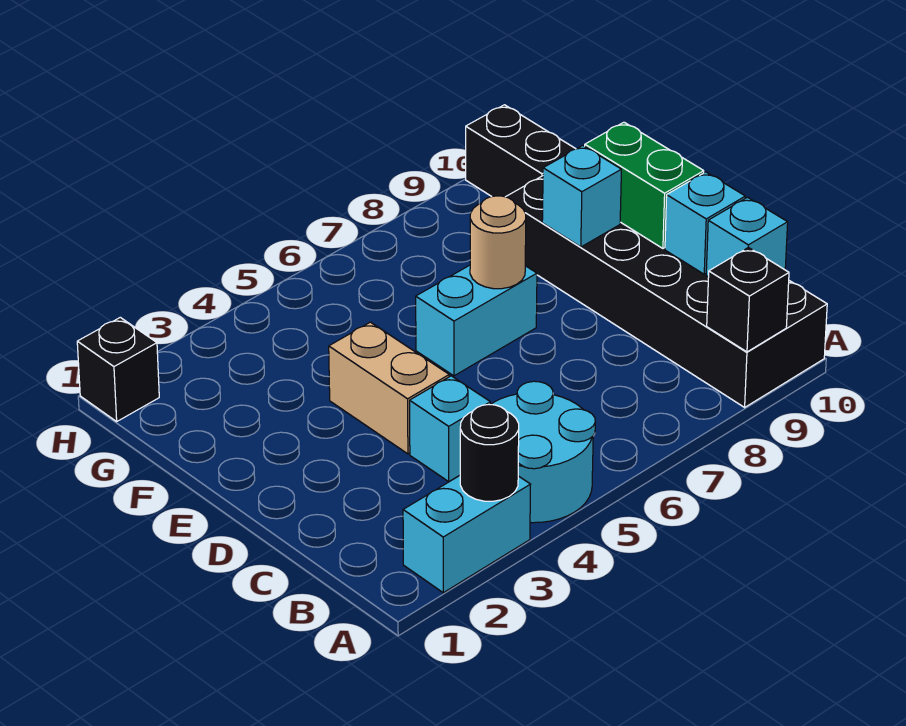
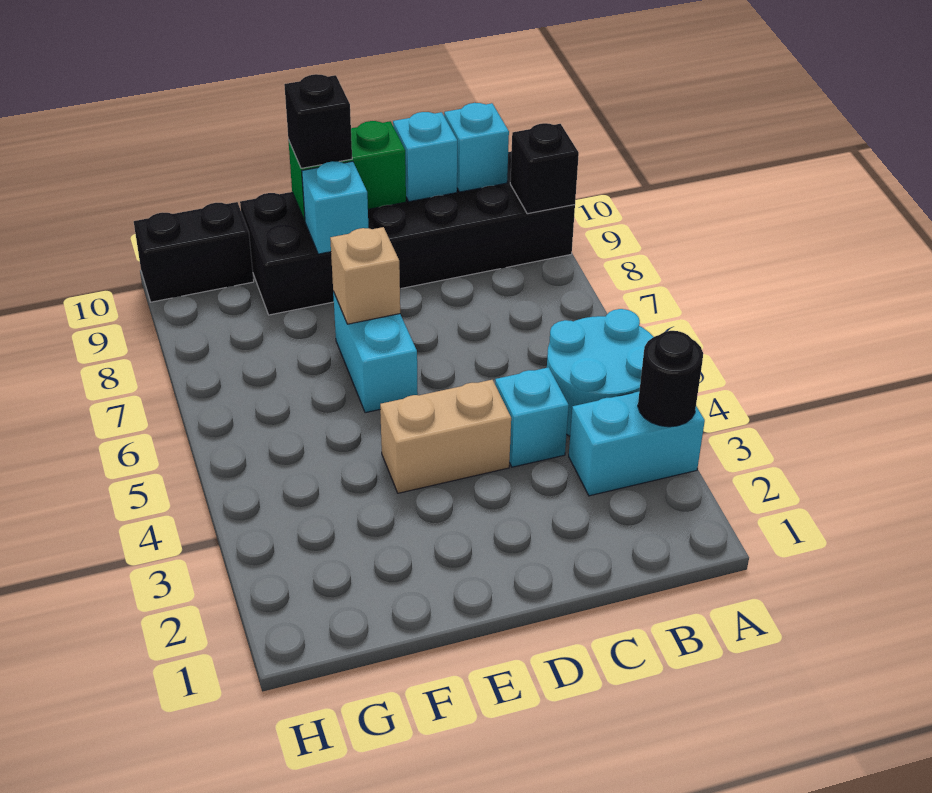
cyan 1x2 brick [403,476,531,593] -> cyan 1x2 brick turned to [569,392,705,496]
tan 1x1 round brick [470,196,526,289] -> tan 1x1 brick [330,227,400,324]
black 1x1 brick [77,317,159,421] -> black 1x1 brick moved to [284,74,352,168]

